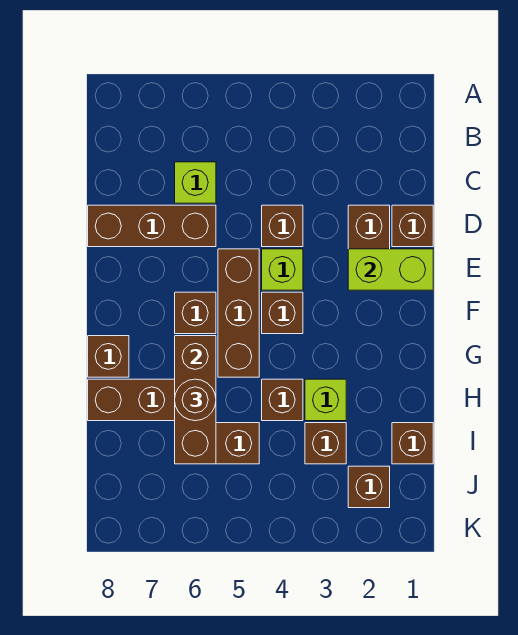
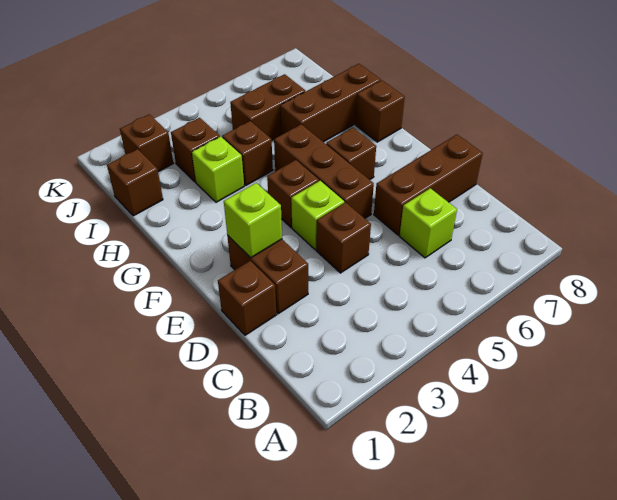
lime 1x2 brick [348,249,433,290] -> lime 1x1 brick [224,183,282,258]
brown 1x3 brick [175,336,216,464] -> none
brown 1x1 round brick [175,379,216,421] -> none

